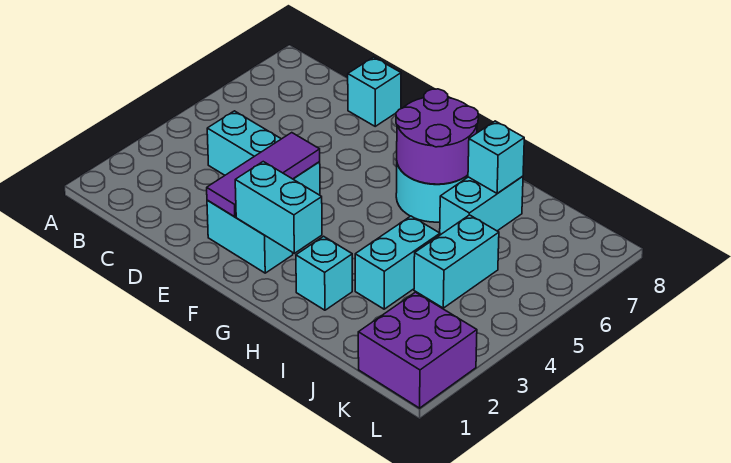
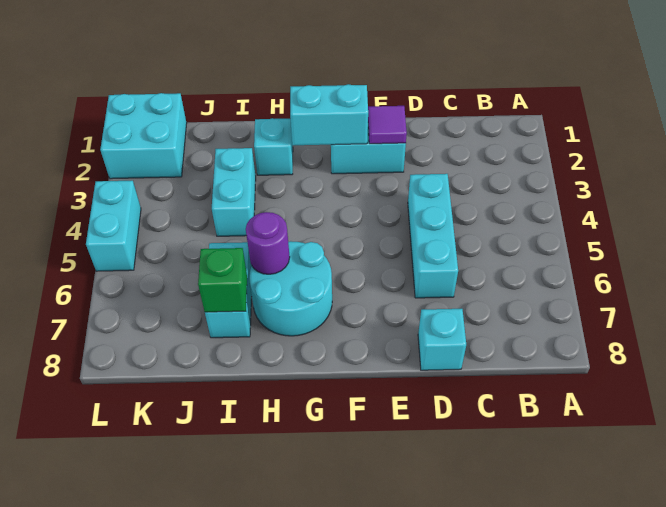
cyan 1x3 brick [207,111,320,195] -> cyan 1x3 brick turned to [408,174,458,298]
purple 1x3 tile [207,133,320,217] -> purple 1x1 tile [368,106,407,144]
purple 2x2 round brick [396,89,478,184] -> purple 1x1 round brick [246,212,290,274]
cyan 1x1 brick [468,121,524,194] -> green 1x1 brick [198,248,247,312]
cyan 1x2 brick [414,215,499,308] -> cyan 1x2 brick moved to [86,181,141,271]
purple 2x2 brick [358,292,477,408] -> cyan 2x2 brick [100,93,187,179]

